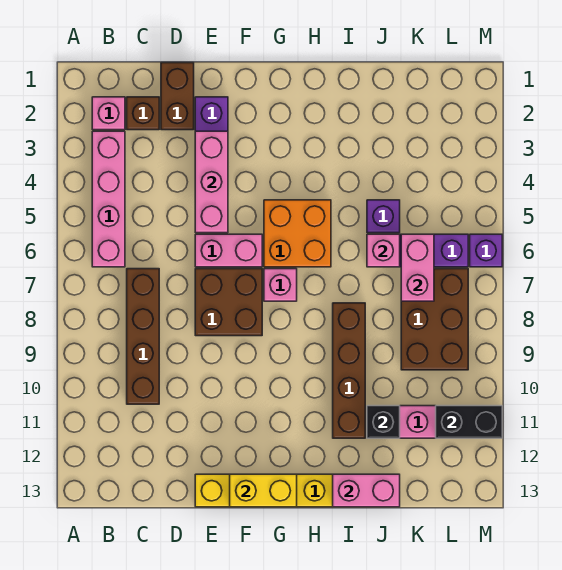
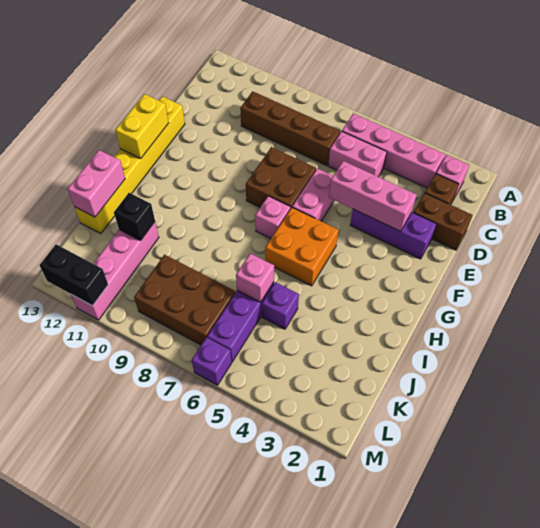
brown 1x4 brick [333,303,365,438] -> none
pink 1x2 brick [401,234,434,301] -> pink 1x2 brick moved to [328,131,387,177]
black 1x2 brick [436,406,502,438] -> black 1x2 brick turned to [40,244,108,306]

